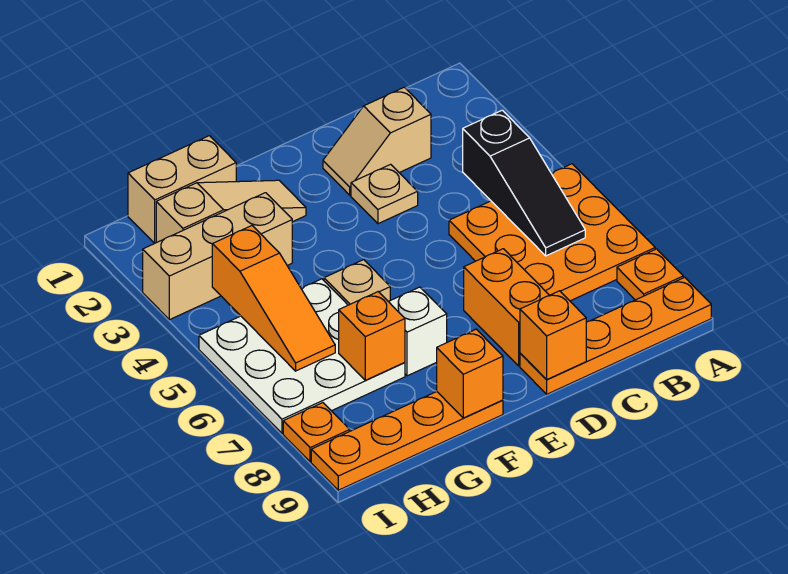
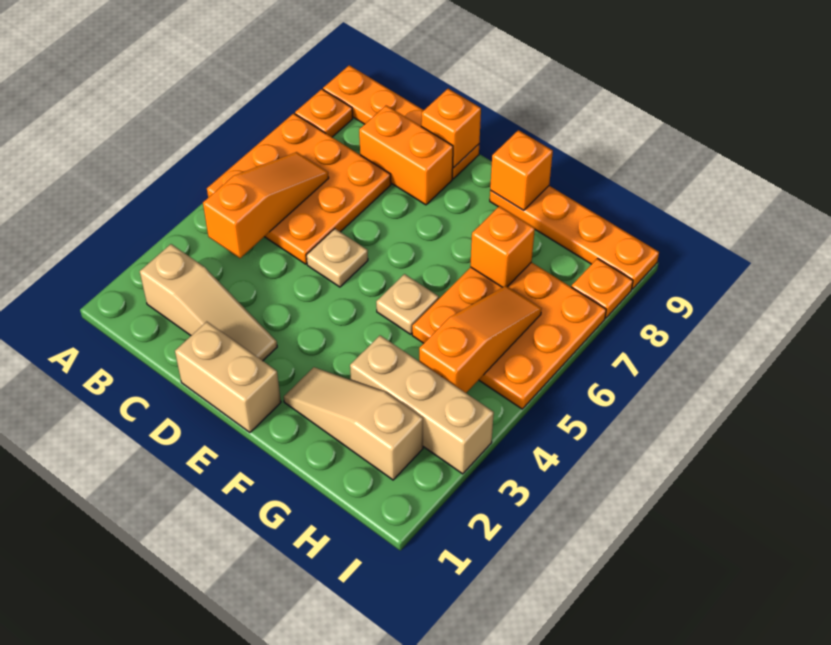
black 1x3 slope [463,110,585,256] -> orange 1x3 slope [203,152,329,258]
tan 1x2 slope [323,87,431,195] -> tan 1x3 slope [140,244,277,361]
tan 1x1 plate [351,164,418,224] -> tan 1x1 plate moved to [306,229,368,287]
orange 1x2 brick [464,249,549,366] -> orange 1x2 brick turned to [359,105,453,205]
white 1x1 brick [388,287,447,376] -> none
tan 1x2 brick [128,136,236,243] -> tan 1x2 brick moved to [175,322,281,432]
white 3x3 plate [199,279,405,433] -> orange 3x3 plate [412,262,606,409]

